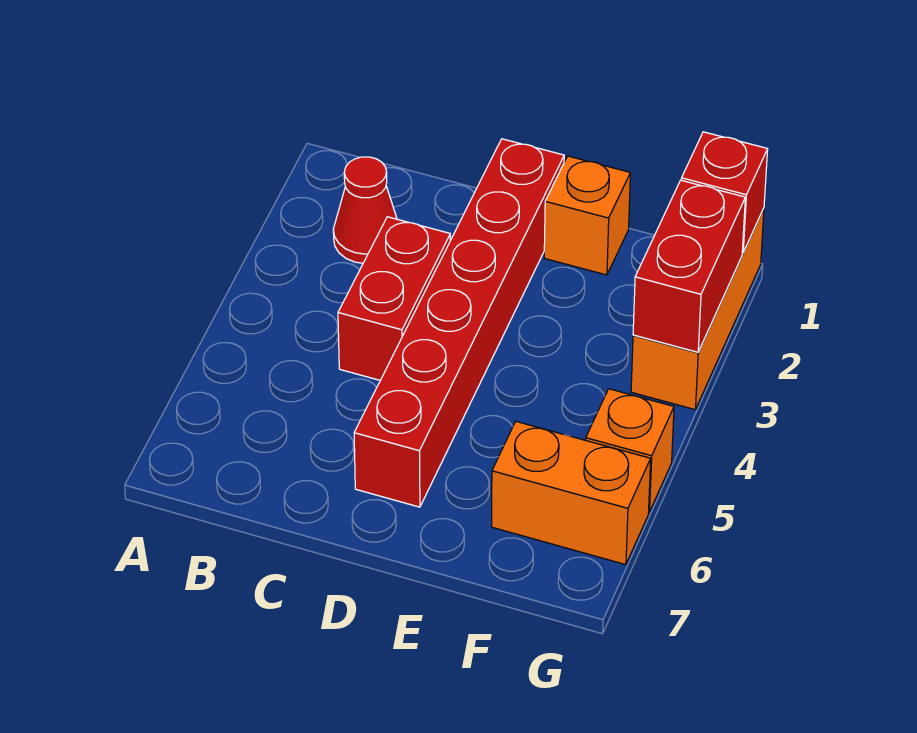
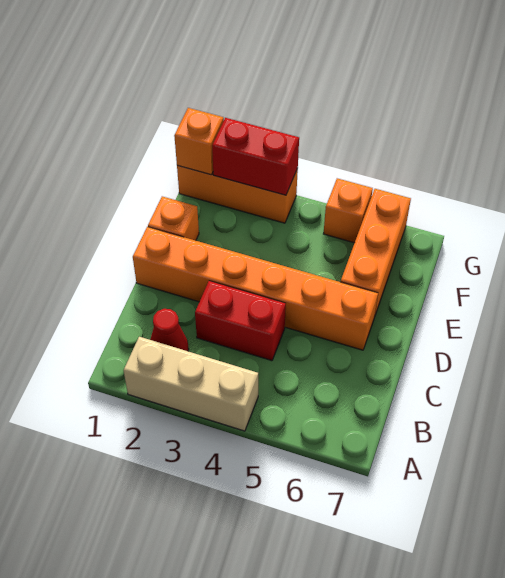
none -> tan 1x3 brick [124,337,258,431]
red 1x6 brick [354,139,564,507] -> orange 1x6 brick [133,227,378,350]
orange 1x2 brick [492,422,651,565] -> orange 1x3 brick [341,189,411,315]
red 1x1 brick [681,132,768,253] -> orange 1x1 brick [174,108,224,175]

